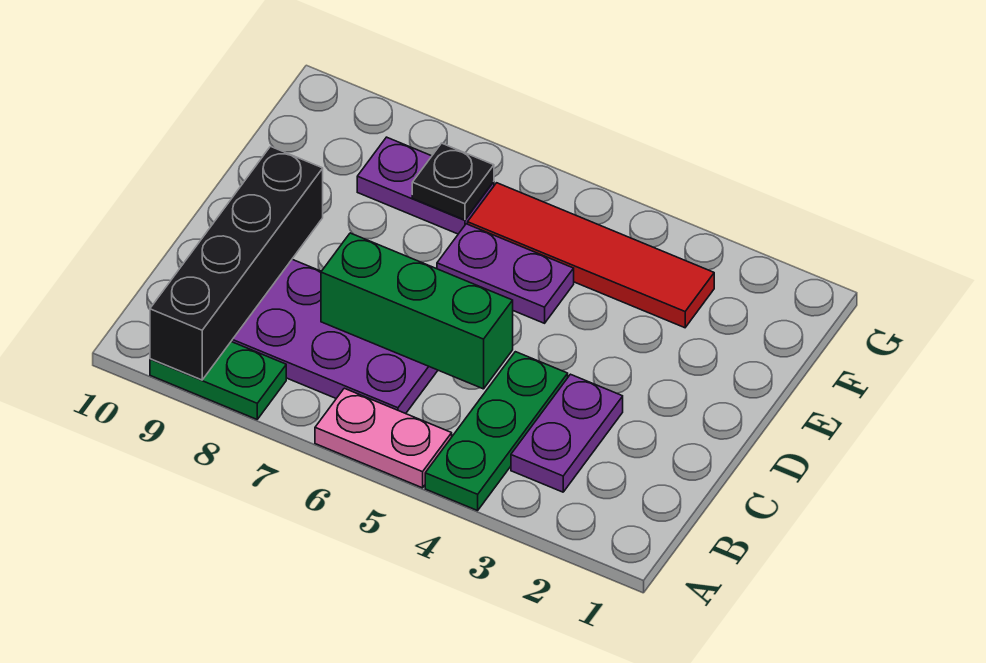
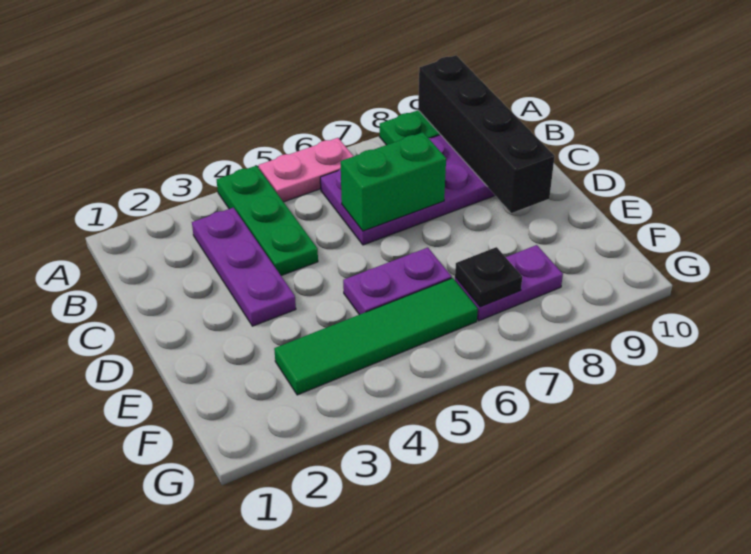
purple 1x2 plate [511,374,623,492] -> purple 1x3 plate [192,208,296,326]
green 1x3 brick [321,233,513,389] -> green 1x2 brick [341,132,446,231]
red 1x4 tile [468,183,714,328] -> green 1x4 tile [274,278,478,395]

